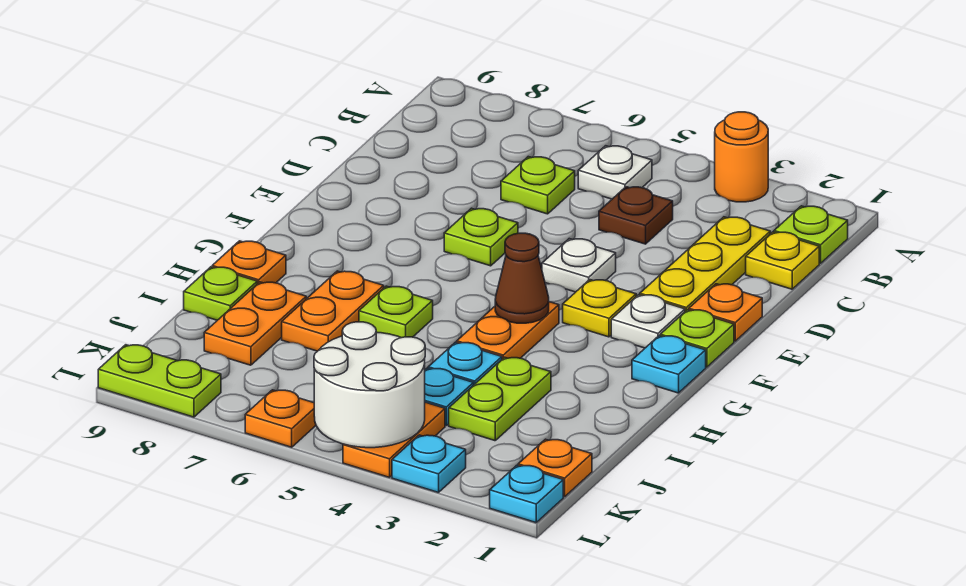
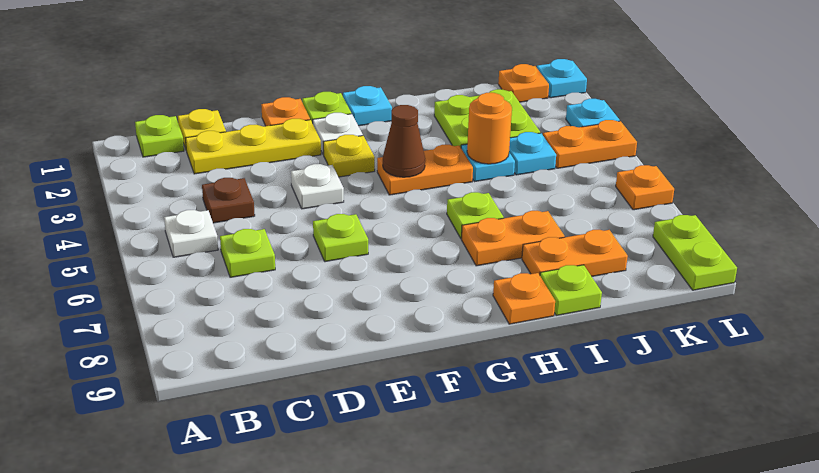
orange 1x1 round brick [715,112,768,202] -> orange 1x1 round brick moved to [467,93,512,164]
lime 1x2 plate [449,357,551,441] -> lime 2x2 plate [434,89,540,147]
white 2x2 round brick [314,322,425,448] -> none

